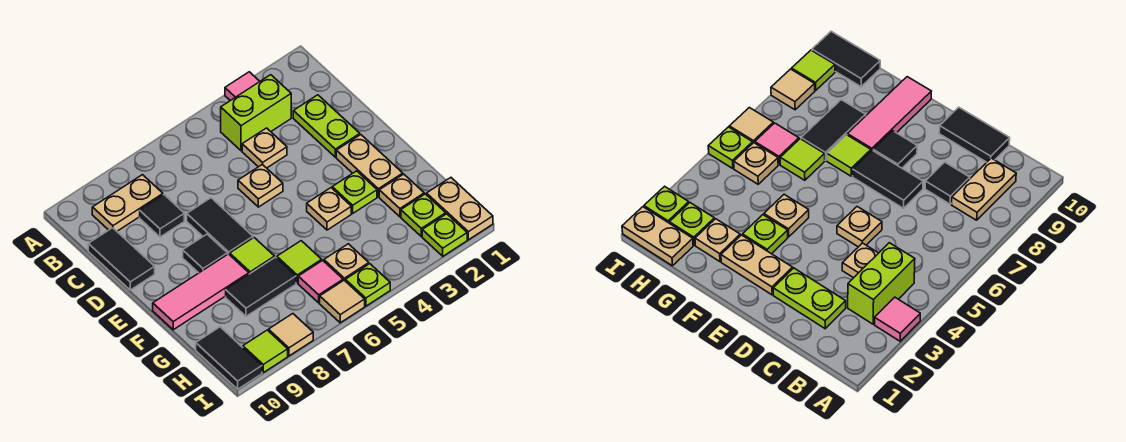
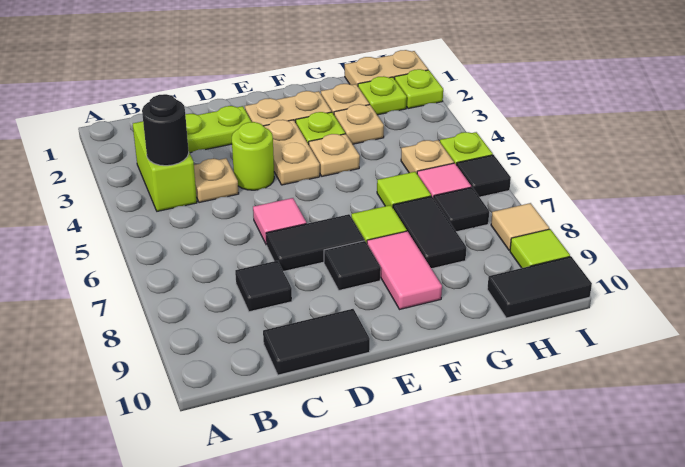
pink 1x1 tile [225,72,260,101] -> pink 1x1 tile moved to [253,198,306,245]
none -> black 1x1 round brick [142,94,189,166]
tan 1x2 plate [92,175,163,231] -> tan 1x2 plate moved to [264,120,320,185]
none -> lime 1x1 round brick [232,122,274,190]
tan 1x1 plate [238,164,283,207] -> tan 1x1 plate moved to [334,104,384,144]
pink 1x3 tile [153,254,249,330] -> pink 1x2 tile [367,231,442,310]
none -> black 1x1 tile [434,187,489,232]
tan 1x1 tile [320,280,365,323] -> black 1x1 tile [457,155,511,197]

